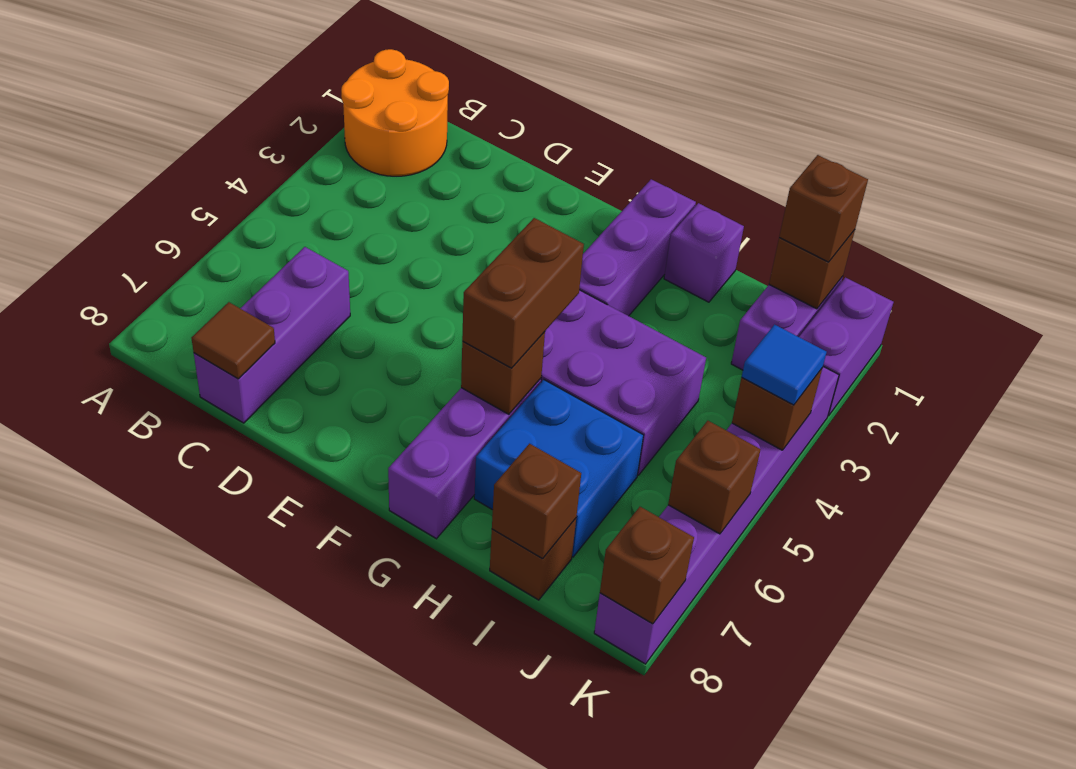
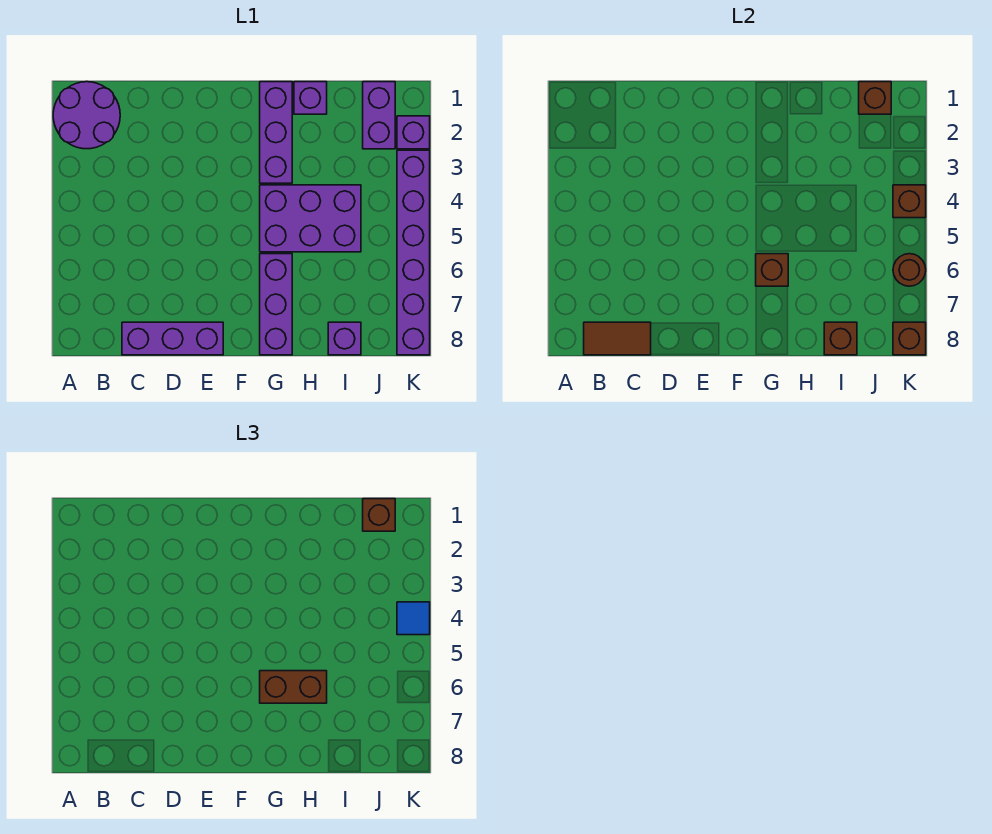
orange 2x2 round brick [341,49,449,176] -> purple 2x2 round brick [53,82,120,149]
purple 1x3 brick [194,247,350,423] -> purple 1x3 brick turned to [122,322,223,355]
brown 1x1 tile [192,302,275,379] -> brown 1x2 tile [584,322,651,355]
brown 1x2 brick [462,218,584,368] -> brown 1x2 brick turned to [260,671,327,703]
blue 2x2 brick [474,380,644,557] -> none
brown 1x1 brick [490,518,576,600] -> purple 1x1 brick [328,322,361,355]
purple 1x2 brick [799,277,894,416] -> purple 1x1 brick [397,116,430,149]
brown 1x1 brick [668,421,761,534] -> brown 1x1 round brick [893,254,926,286]

